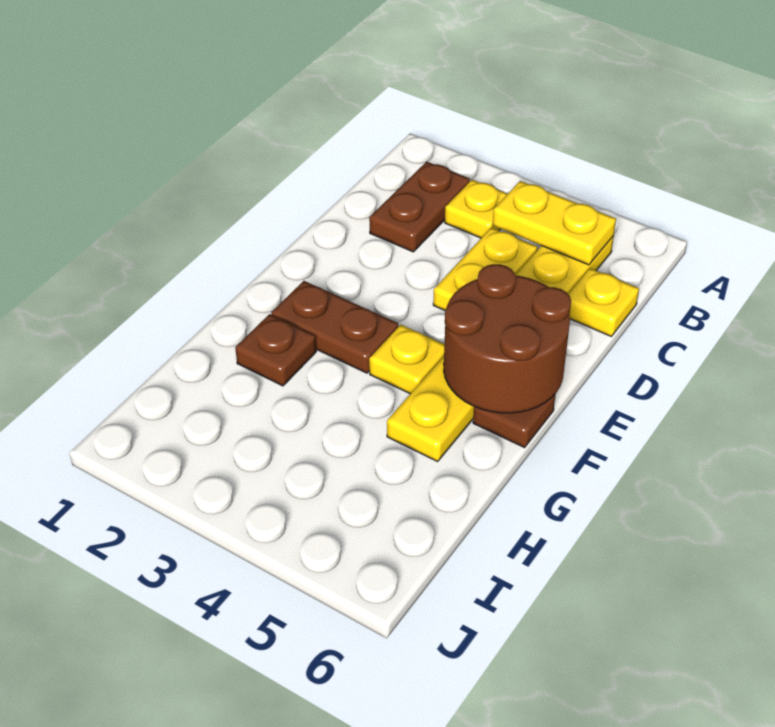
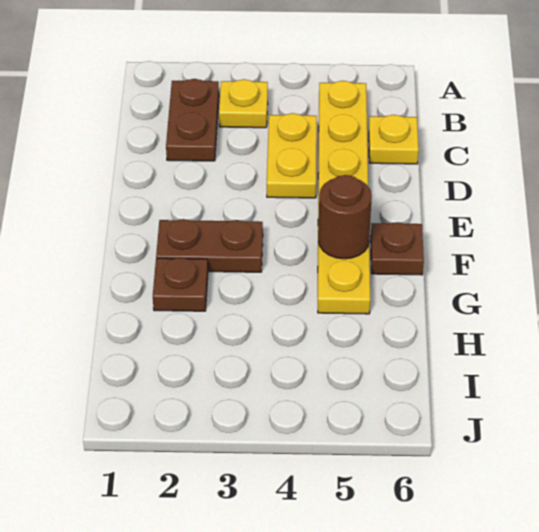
yellow 1x2 plate [493,181,616,265] -> none
brown 2x2 round brick [444,264,571,413] -> brown 1x1 round brick [318,175,372,259]
yellow 1x1 plate [369,325,445,394] -> none

